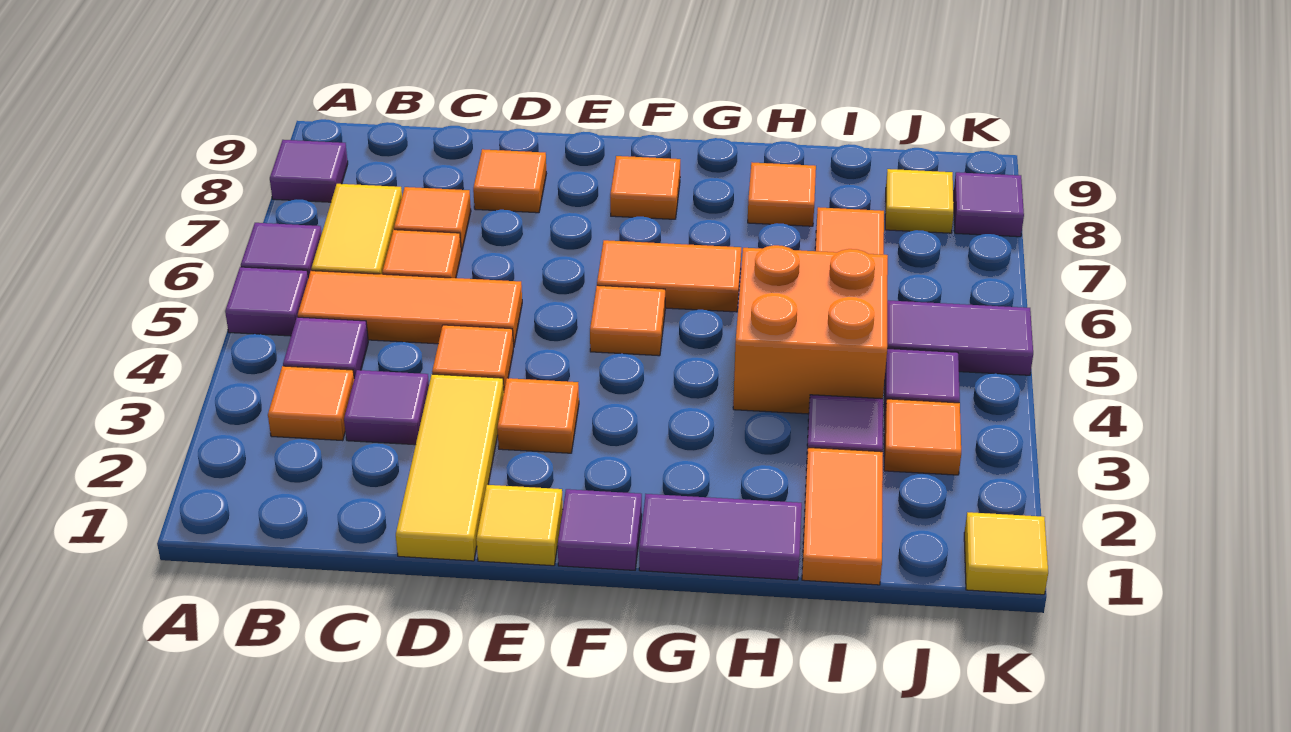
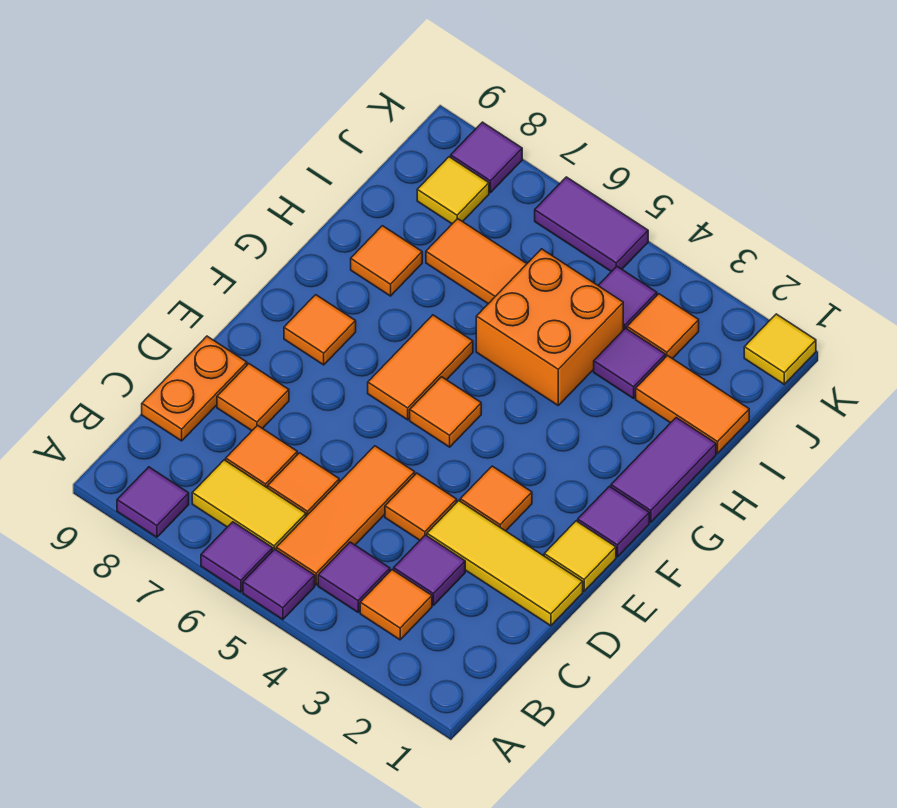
none -> orange 1x2 plate [142,336,247,441]
purple 1x2 tile [887,300,1033,375] -> purple 1x2 tile turned to [535,177,648,272]

